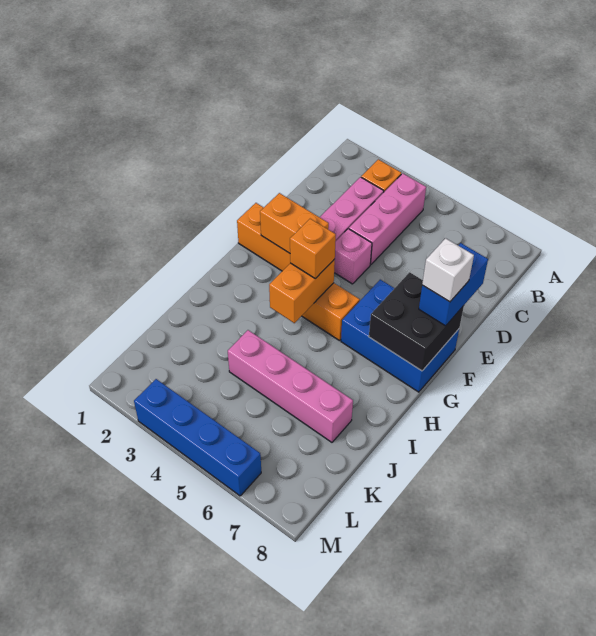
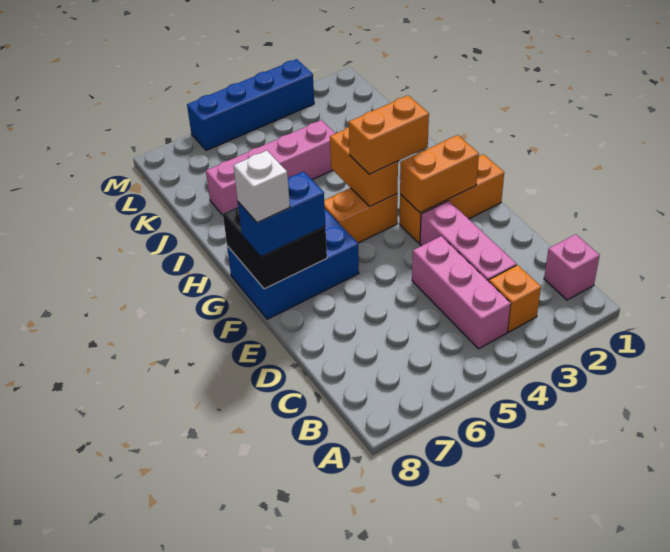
pink 1x1 brick [334,229,372,284] -> pink 1x1 brick moved to [544,234,600,300]
blue 1x2 brick [419,243,488,326] -> blue 1x2 brick turned to [238,172,325,257]
orange 1x1 brick [290,219,336,279] -> orange 1x2 brick [349,95,429,174]

